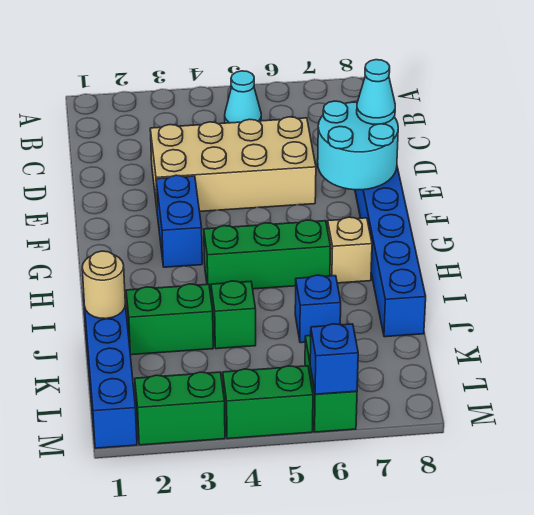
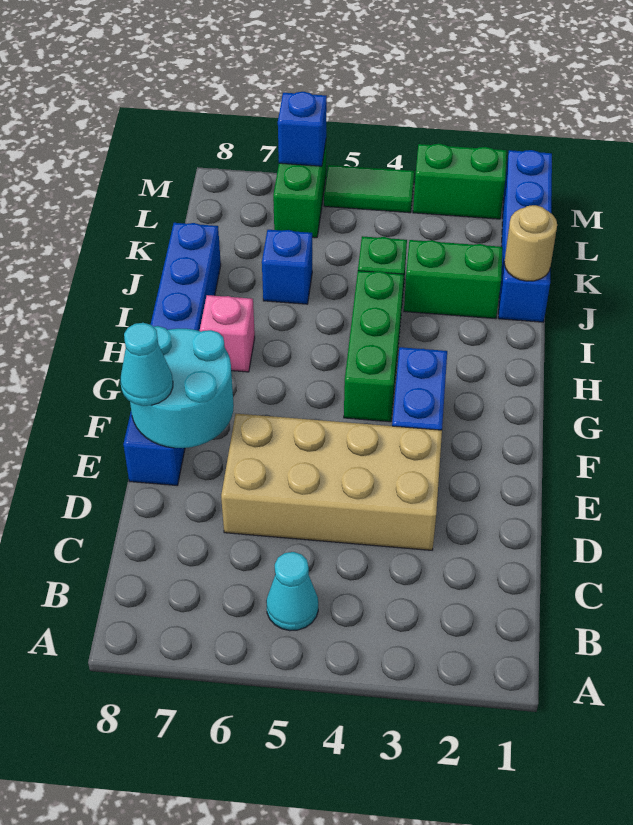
green 1x3 brick [204,220,331,292] -> green 1x3 brick turned to [344,271,404,422]
tan 1x1 brick [328,217,372,283] -> pink 1x1 brick [200,295,255,372]
green 1x2 brick [223,366,313,439] -> green 1x2 tile [324,165,414,213]

